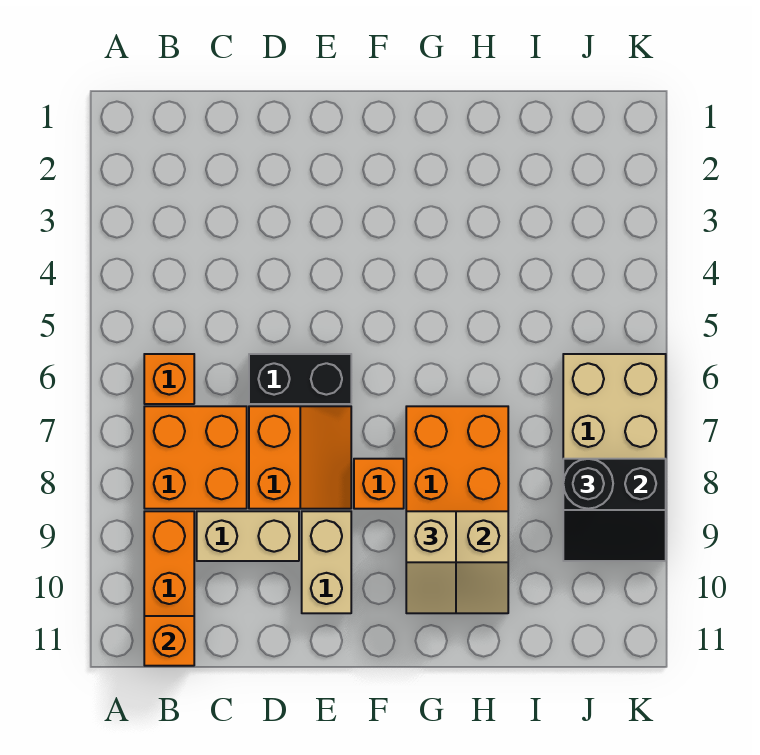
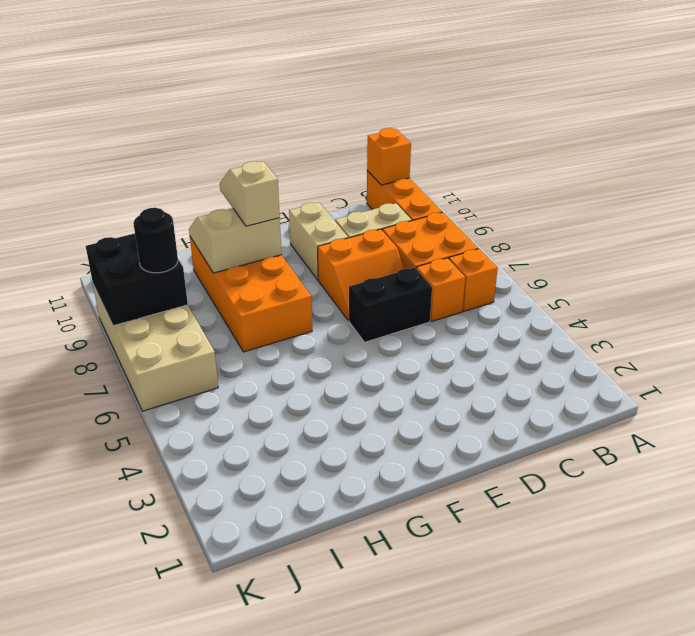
orange 2x2 slope [249,406,351,509] -> orange 2x2 slope turned to [318,229,404,320]
orange 1x1 brick [354,459,404,509] -> orange 1x1 brick moved to [416,258,465,321]
black 2x2 slope [563,459,666,561] -> black 2x2 brick [86,234,188,326]

